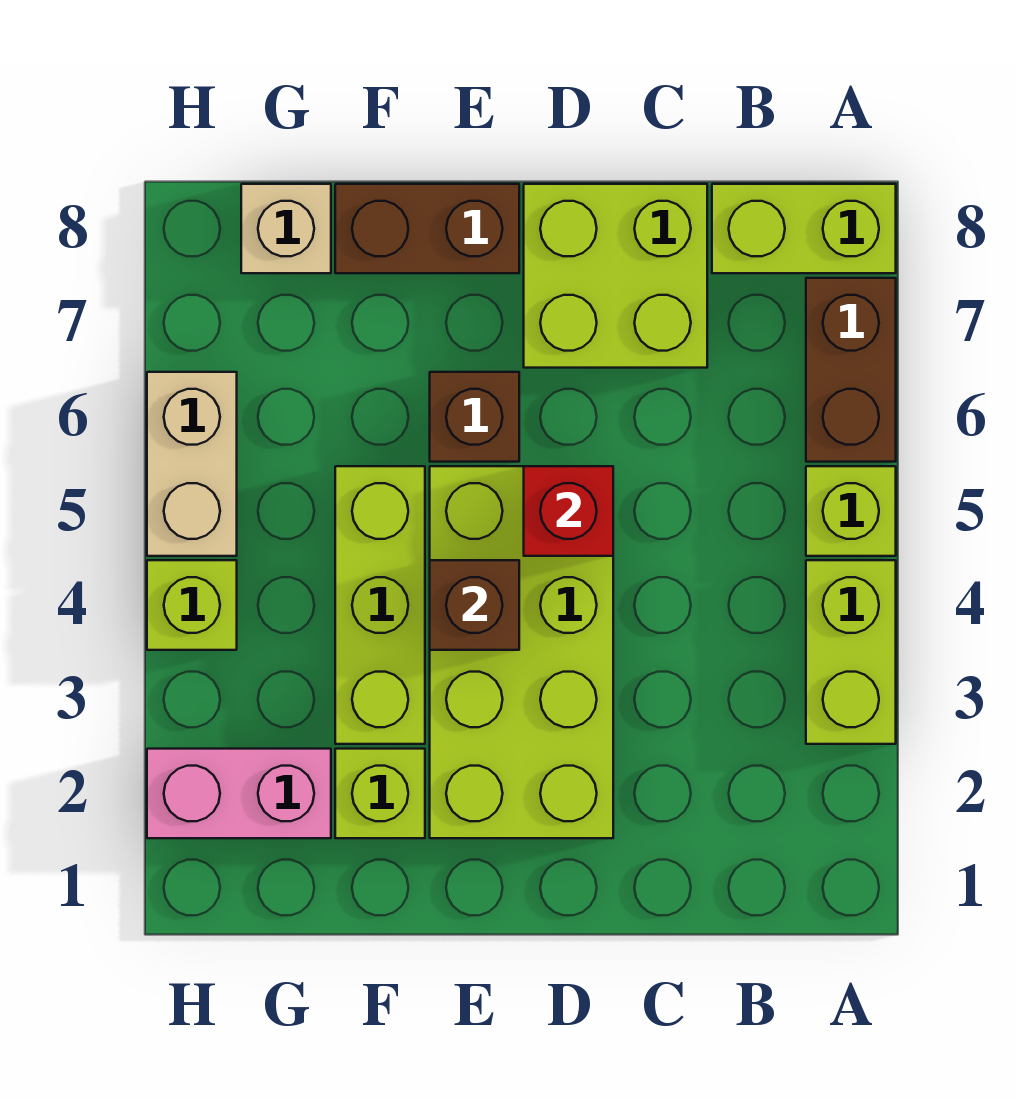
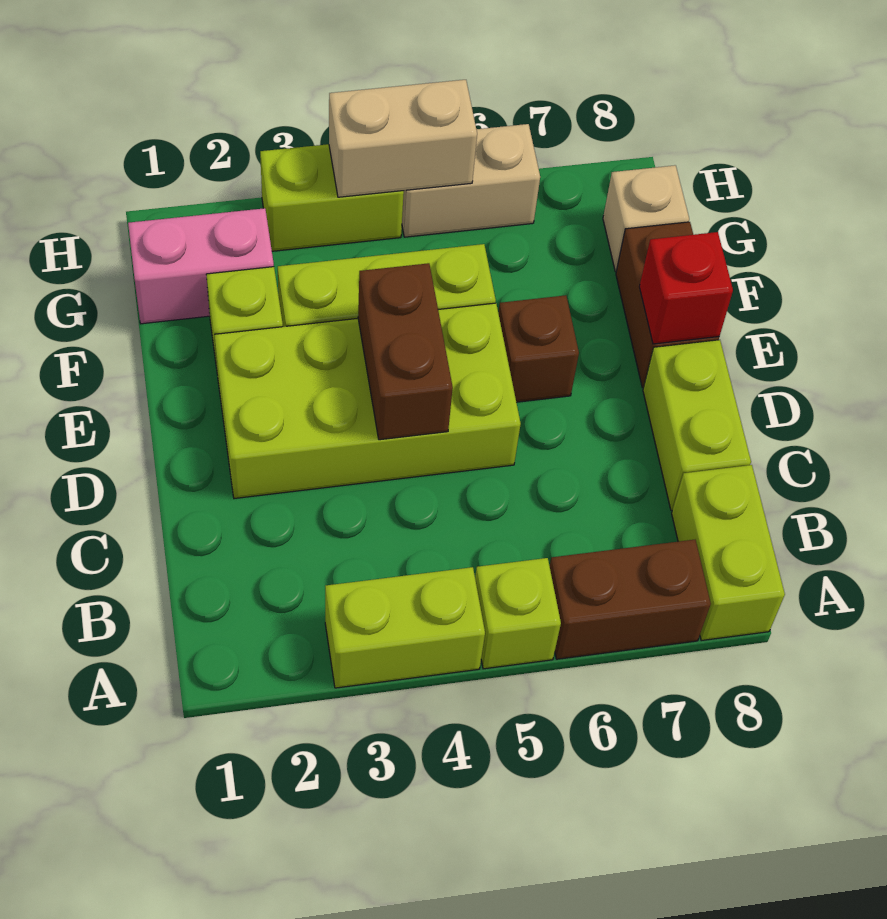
lime 2x2 brick [524,184,707,368] -> lime 1x2 brick [643,340,751,510]
red 1x1 brick [524,466,613,556] -> red 1x1 brick moved to [639,232,733,344]
brown 1x1 brick [430,560,519,650] -> brown 1x2 brick [358,263,453,440]
pink 1x2 brick [147,749,331,838] -> pink 1x2 brick turned to [128,208,274,324]
lime 1x1 brick [147,560,237,650] -> lime 1x2 brick [260,144,404,251]
none -> tan 1x2 brick [329,80,477,197]

